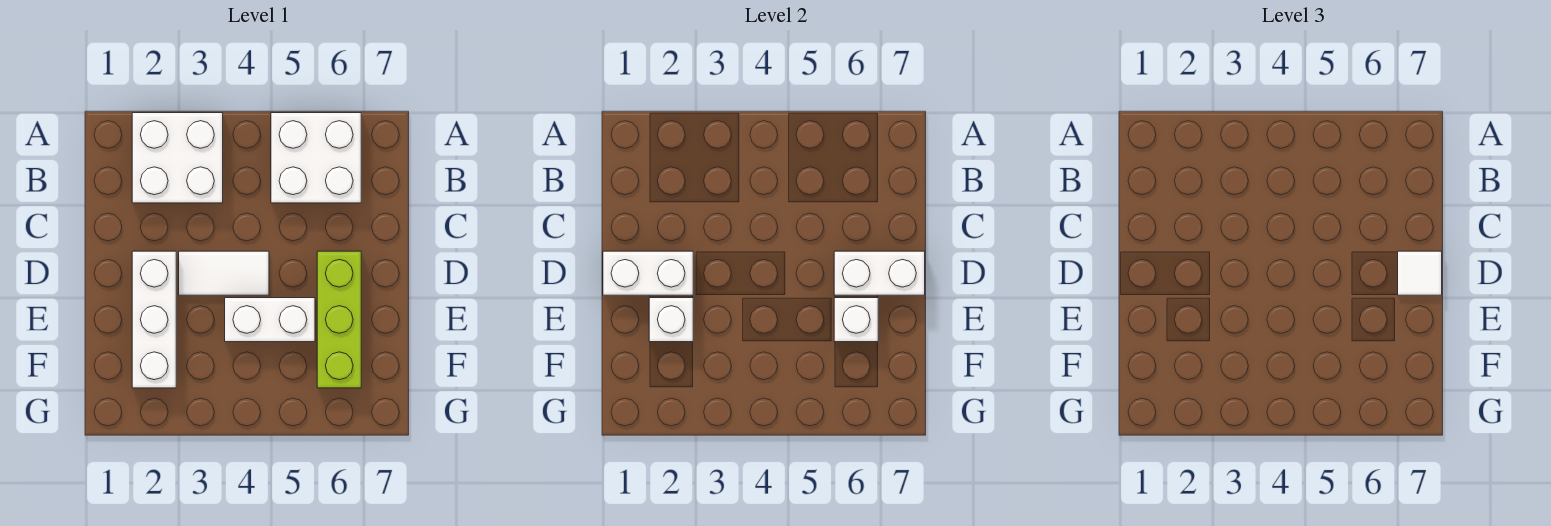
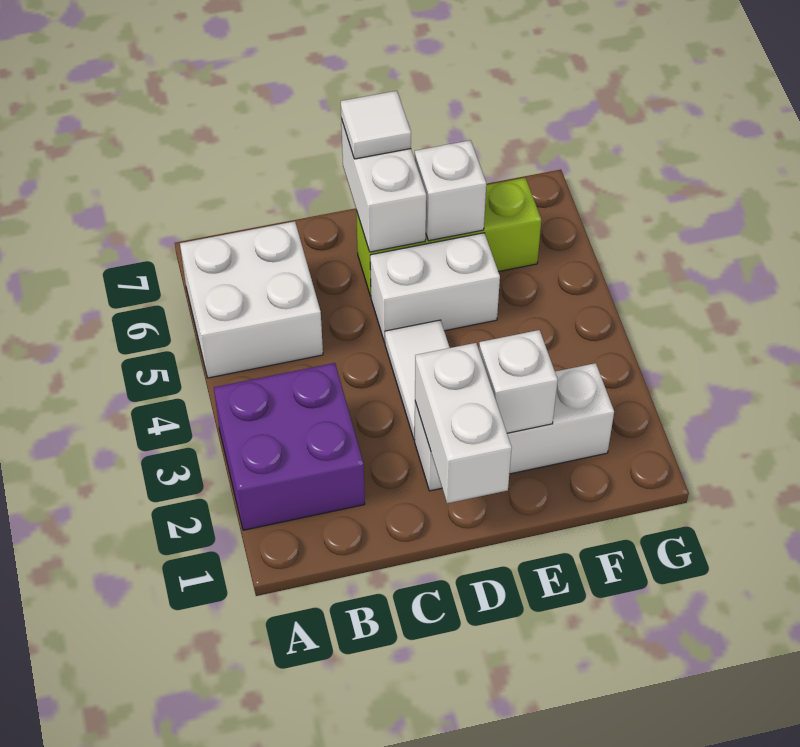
white 2x2 brick [132,113,223,203] -> purple 2x2 brick [214,363,365,530]
white 1x2 brick [225,298,315,342] -> white 1x2 brick turned to [370,233,500,342]

